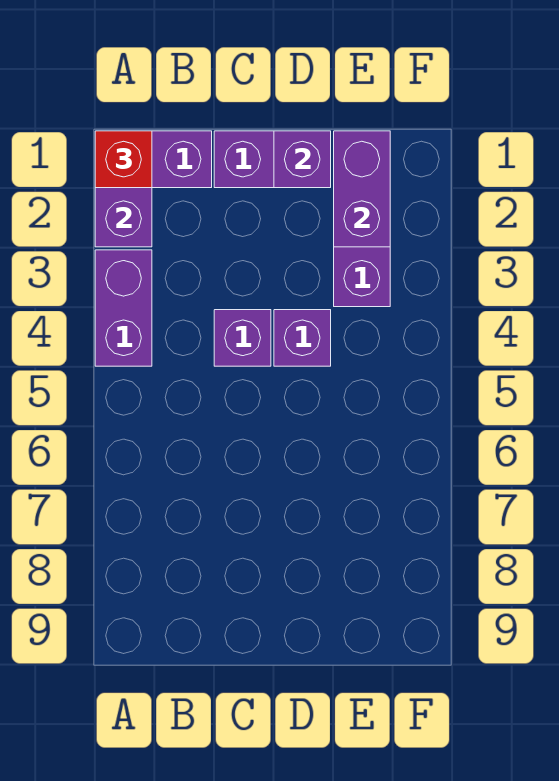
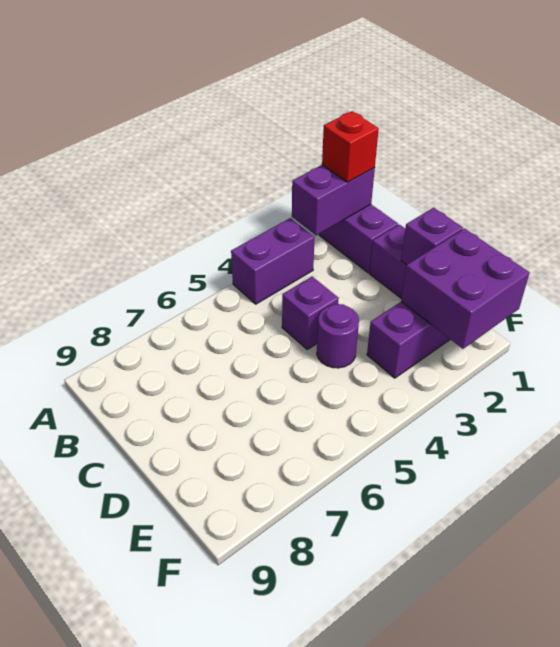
purple 1x1 brick [274,310,331,366] -> purple 1x1 round brick [317,304,359,368]
purple 1x2 brick [334,131,390,247] -> purple 2x2 brick [401,229,529,349]

